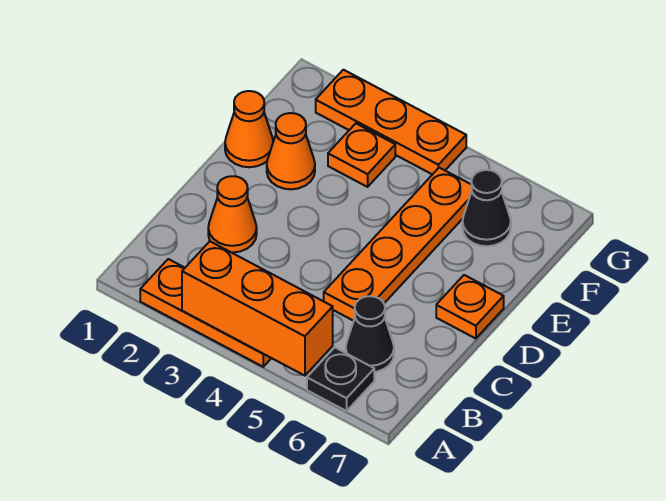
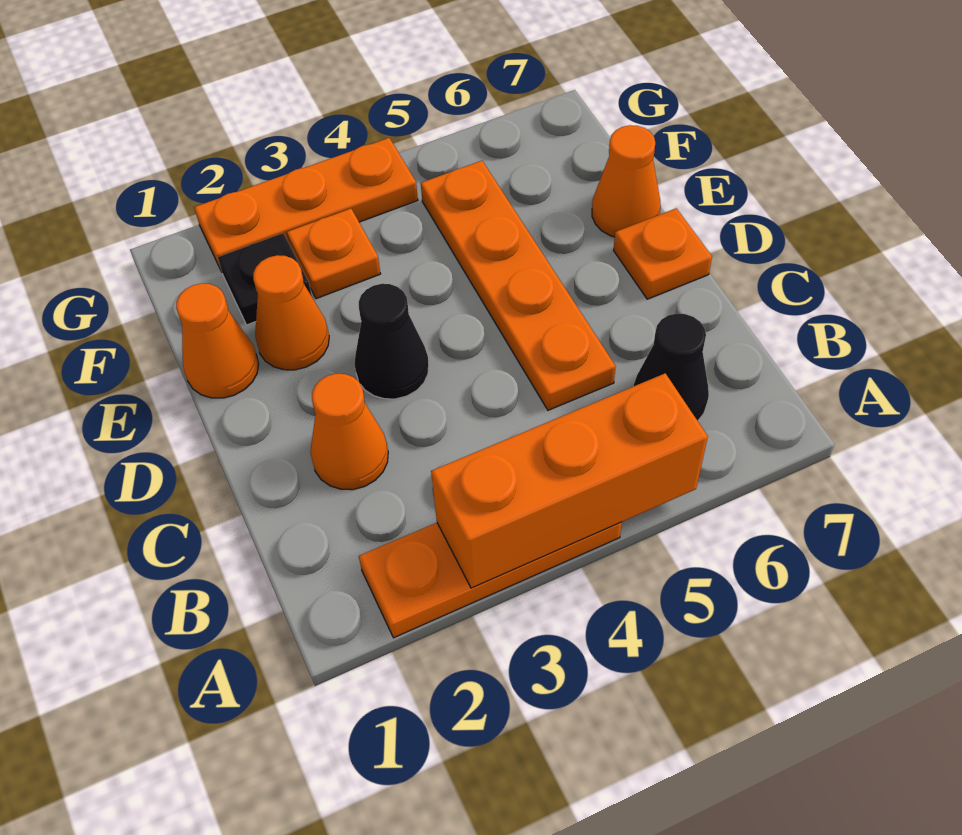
black 1x1 plate [307,348,374,411] -> black 1x1 plate moved to [218,233,312,325]
none -> orange 1x1 cone [592,125,661,237]
black 1x1 cone [462,170,511,246] -> black 1x1 cone moved to [354,284,429,399]

